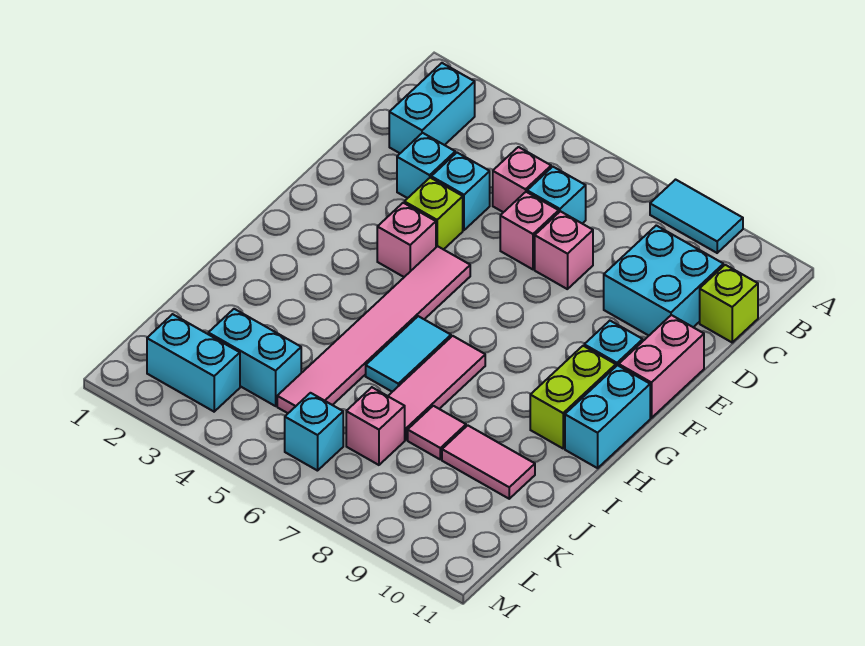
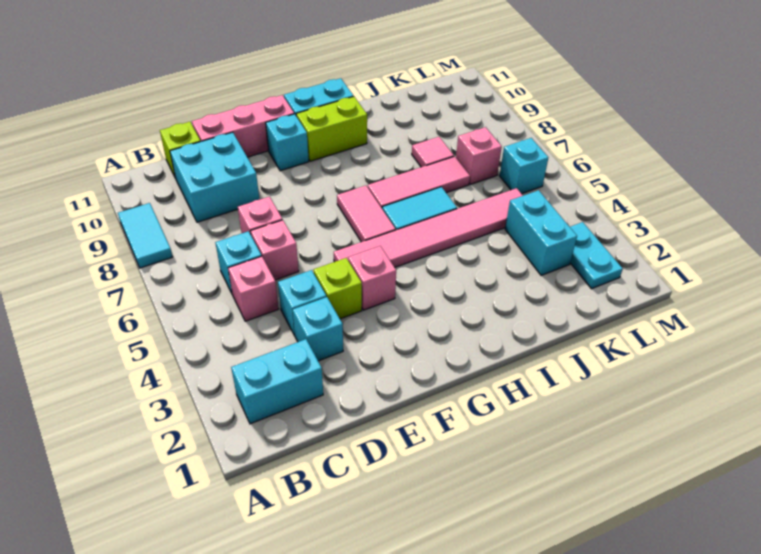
pink 1x2 brick [619,315,704,418] -> pink 1x3 brick [192,95,294,157]
pink 1x2 tile [442,425,535,499] -> pink 1x2 tile moved to [337,186,396,242]
cyan 1x2 brick [147,314,240,412] -> cyan 1x2 plate [570,222,623,289]

